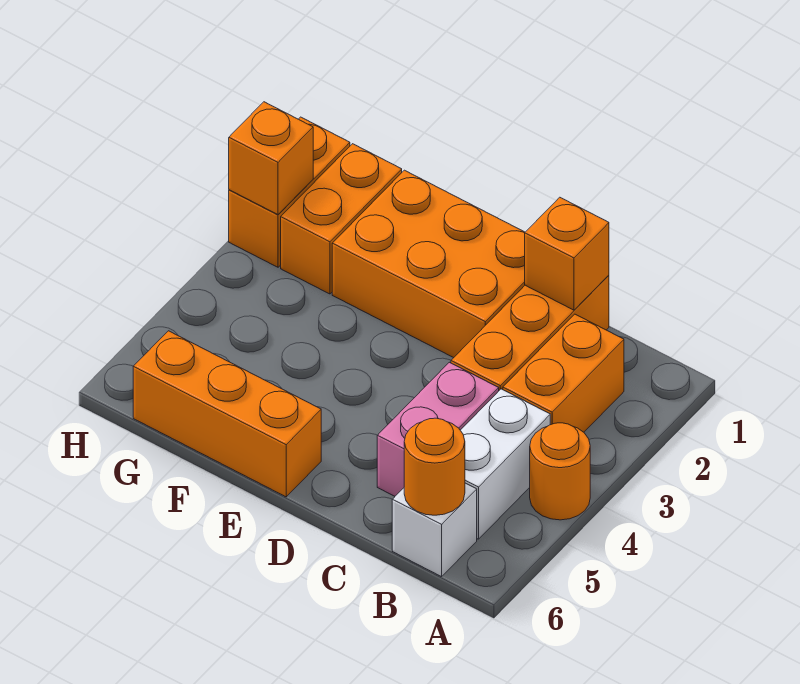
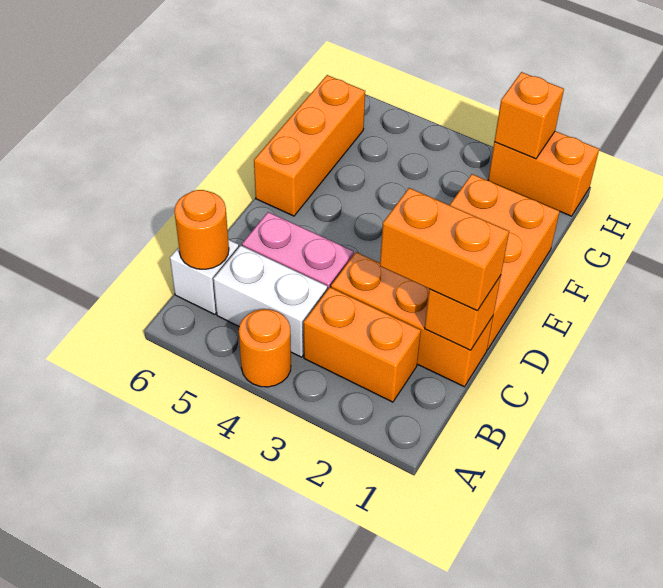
orange 1x2 brick [281,144,402,294] -> orange 1x2 brick moved to [380,188,509,311]

